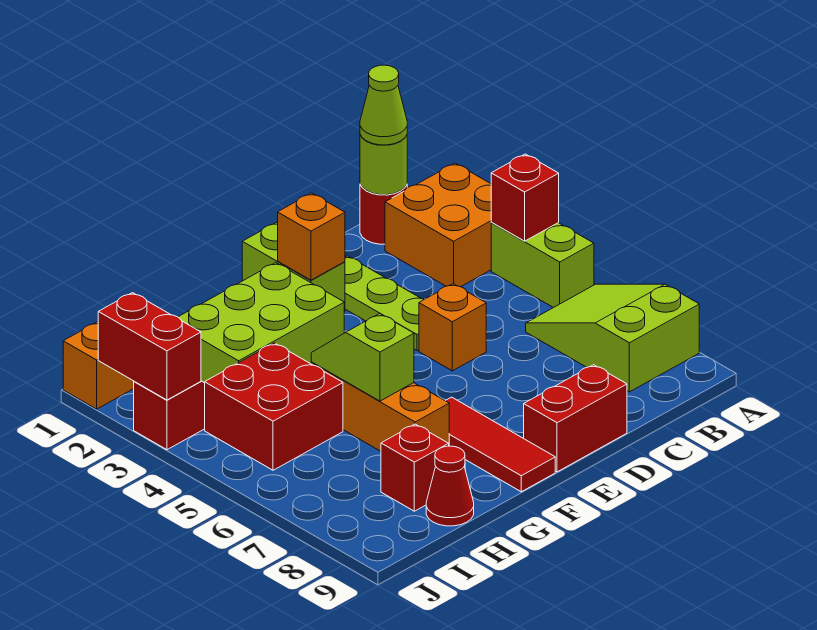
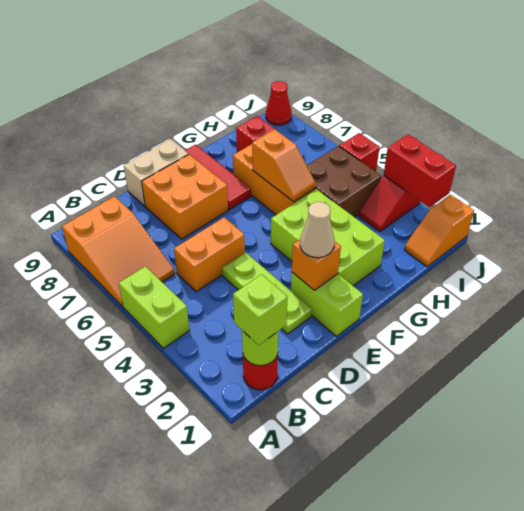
orange 2x2 brick [385,163,491,287] -> orange 2x2 brick moved to [142,154,228,239]
red 1x1 brick [491,154,559,241] -> red 1x1 brick moved to [339,133,380,172]
lime 2x3 slope [526,284,699,392] -> orange 2x3 slope [62,197,175,307]
lime 1x1 cone [360,65,407,145] -> lime 1x1 brick [233,274,288,345]
orange 1x1 brick [419,284,486,371] -> orange 1x2 brick [174,217,245,292]
red 1x2 brick [524,365,627,472] -> tan 1x2 brick [124,140,188,206]
none -> tan 1x1 cone [300,202,334,258]
lime 2x3 brick [178,263,344,383] -> lime 2x3 brick turned to [271,189,385,286]
lime 1x2 slope [311,314,414,401] -> orange 1x2 slope [252,129,316,202]
red 2x2 brick [205,343,343,470] -> brown 2x2 brick [307,146,381,217]
red 1x1 cone [426,446,474,526] -> red 1x1 cone moved to [266,81,291,125]

